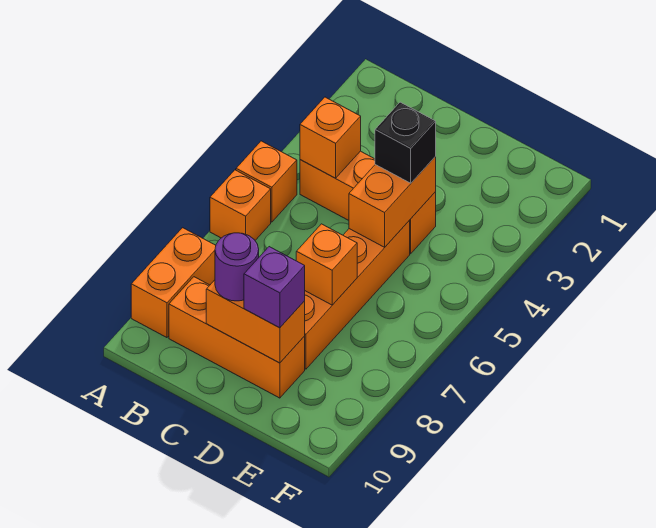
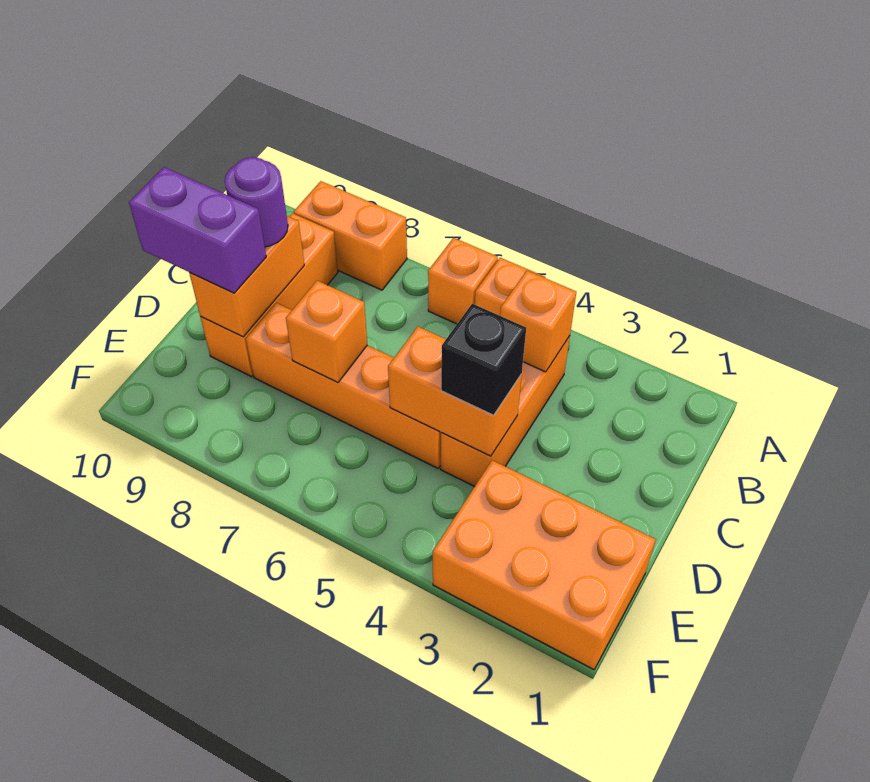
purple 1x1 brick [244,247,305,328] -> purple 1x2 brick [129,167,266,293]
none -> orange 2x3 brick [433,460,656,670]

